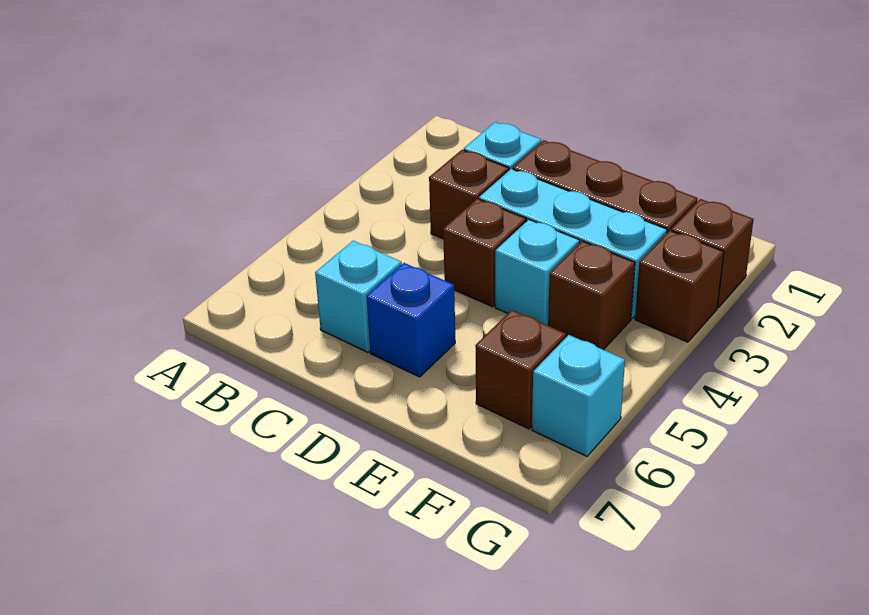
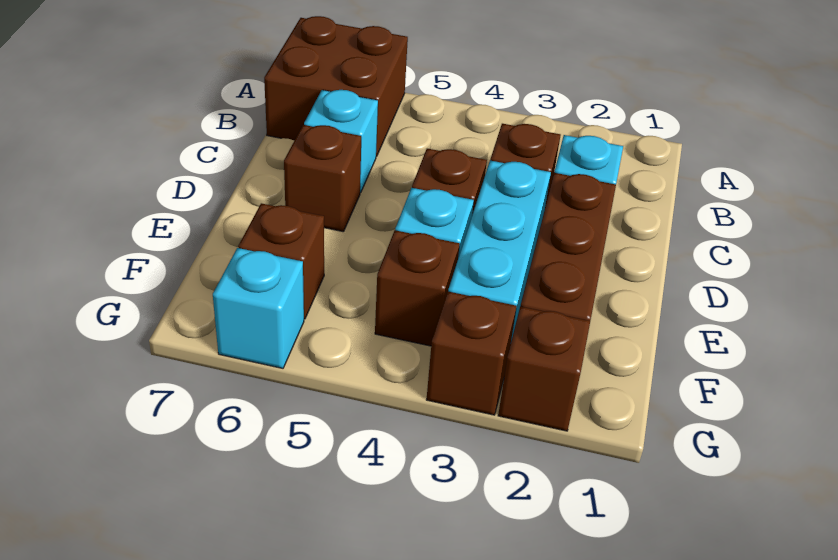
none -> brown 2x2 brick [264,16,408,157]
blue 1x1 brick [367,263,455,377] -> brown 1x1 brick [284,125,361,232]

